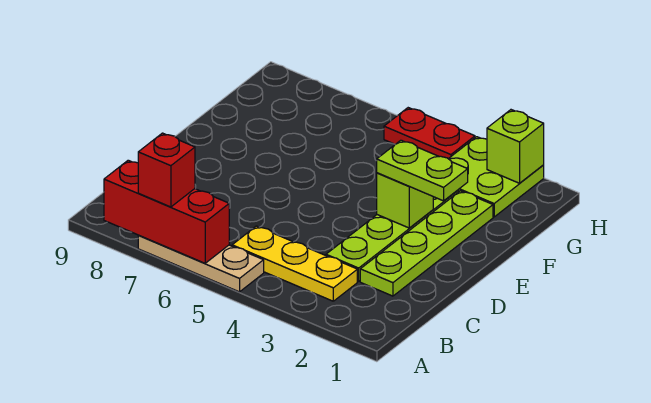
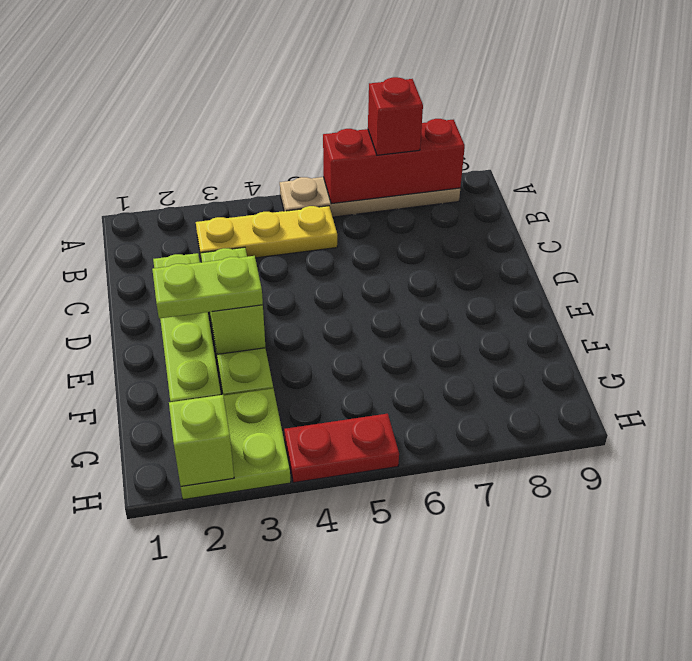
tan 1x3 plate [138,236,264,292] -> tan 1x4 plate [280,177,460,217]

